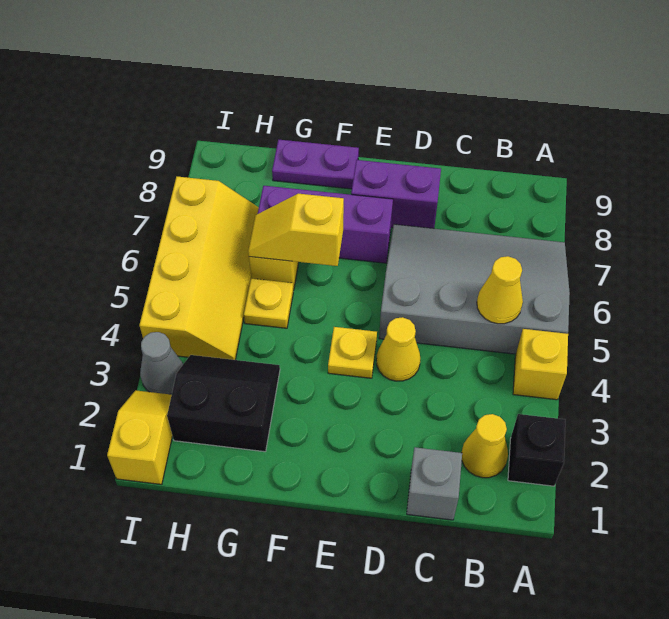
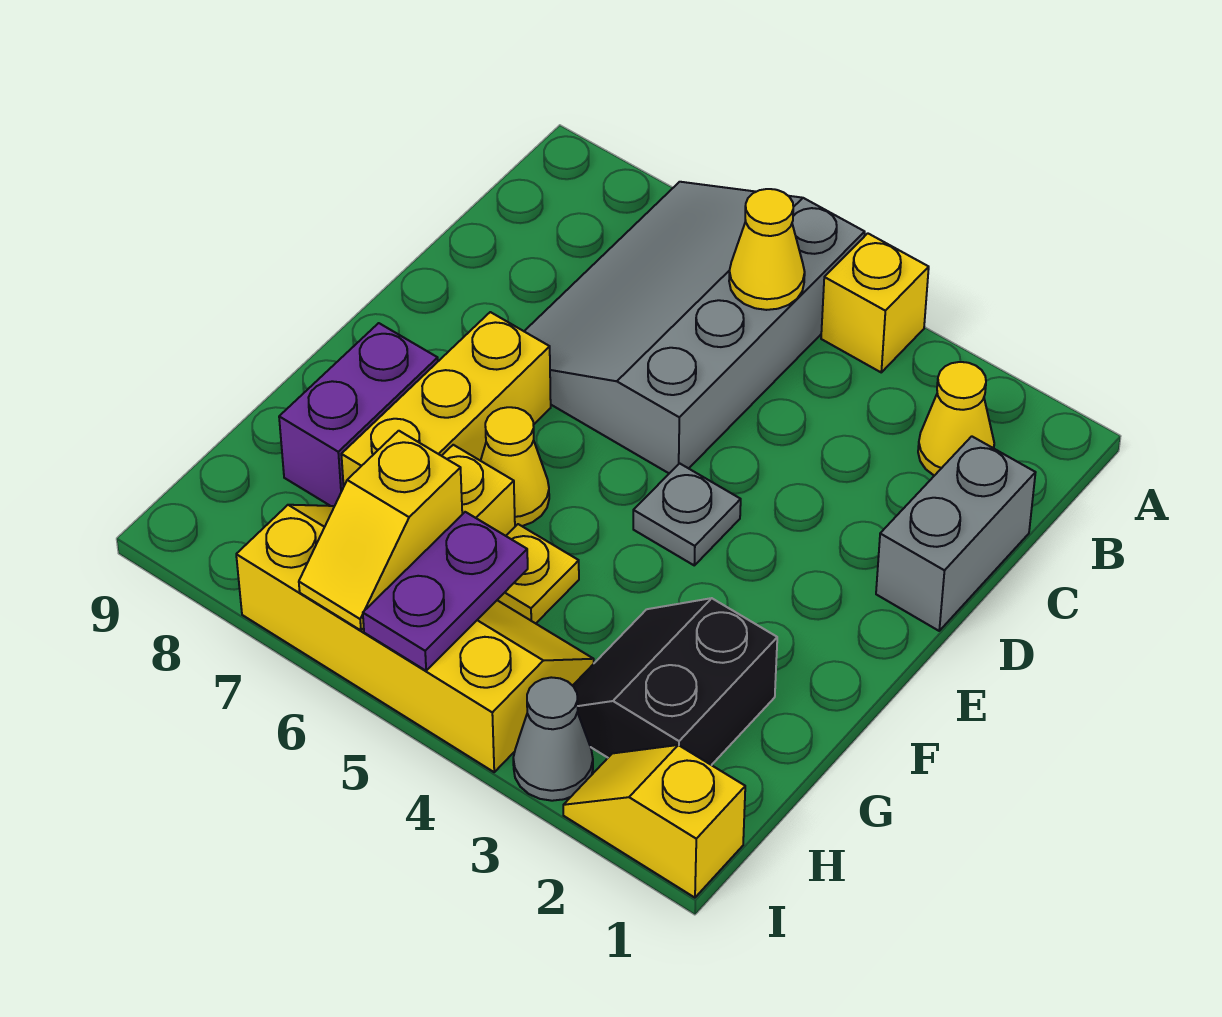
black 1x1 brick [508,414,565,486] -> none
grey 1x1 brick [407,447,462,520] -> grey 1x2 brick [876,436,1036,631]
yellow 1x1 cone [376,317,420,381] -> yellow 1x1 cone moved to [481,407,549,526]
purple 1x2 brick [351,160,441,228] -> purple 1x2 brick moved to [279,323,438,506]
yellow 1x1 plate [328,327,377,378] -> grey 1x1 plate [633,463,741,565]
purple 1x3 brick [258,186,393,263] -> yellow 1x3 brick [341,312,551,485]
yellow 1x2 slope [248,194,344,266] -> yellow 1x2 slope moved to [299,431,462,630]
purple 1x2 plate [272,140,359,189] -> purple 1x2 plate moved to [363,512,528,671]

